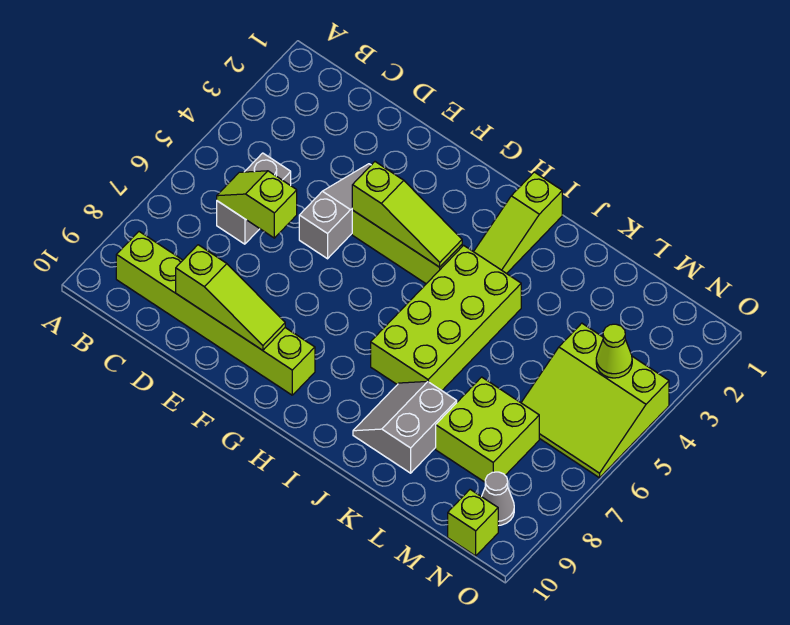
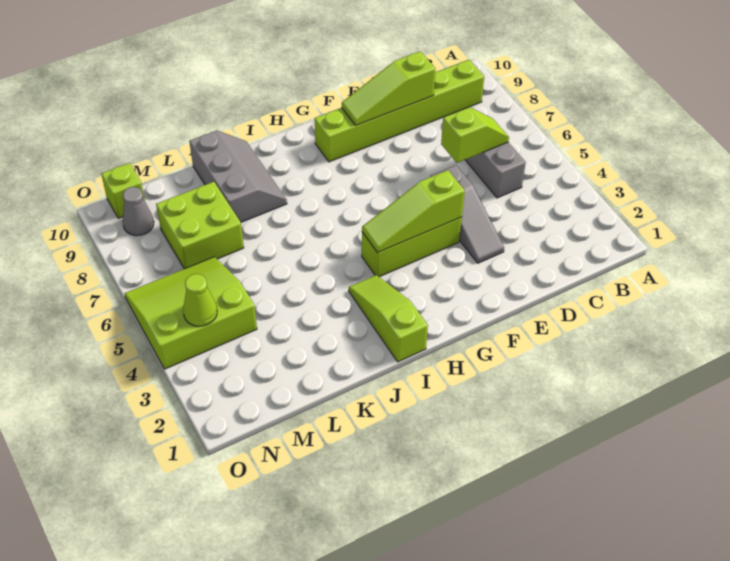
lime 2x4 brick [371,245,521,390] -> none
grey 2x2 slope [353,381,457,473] -> grey 2x3 slope [189,131,287,222]

